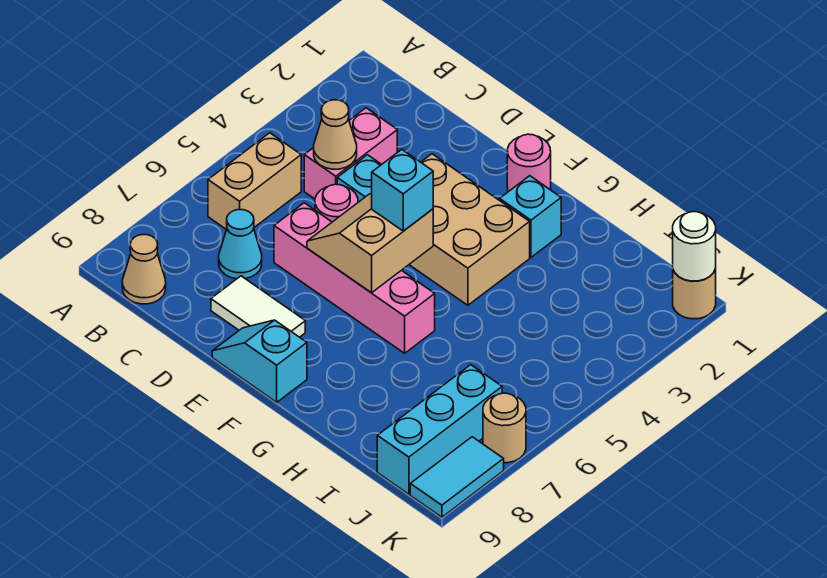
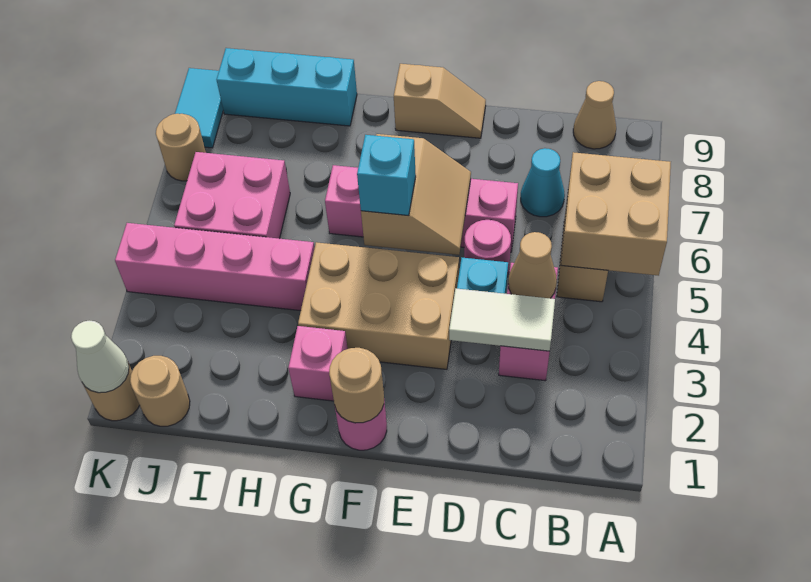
none -> tan 2x2 brick [561,152,671,276]
white 1x2 tile [211,276,305,337] -> white 1x2 tile moved to [449,289,555,351]
cyan 1x2 slope [212,320,307,402] -> tan 1x2 slope [394,64,486,138]
none -> tan 1x1 round brick [329,348,384,423]
cyan 1x1 brick [500,176,561,257] -> pink 1x1 brick [288,326,348,401]
none -> pink 1x4 brick [115,223,314,311]
none -> pink 2x2 brick [174,152,290,239]
none -> tan 1x1 round brick [130,356,190,426]
cyan 1x3 brick [377,365,502,494] -> cyan 1x3 brick turned to [217,48,357,126]
white 1x1 round brick [673,212,716,281] -> white 1x1 cone [71,321,129,393]

